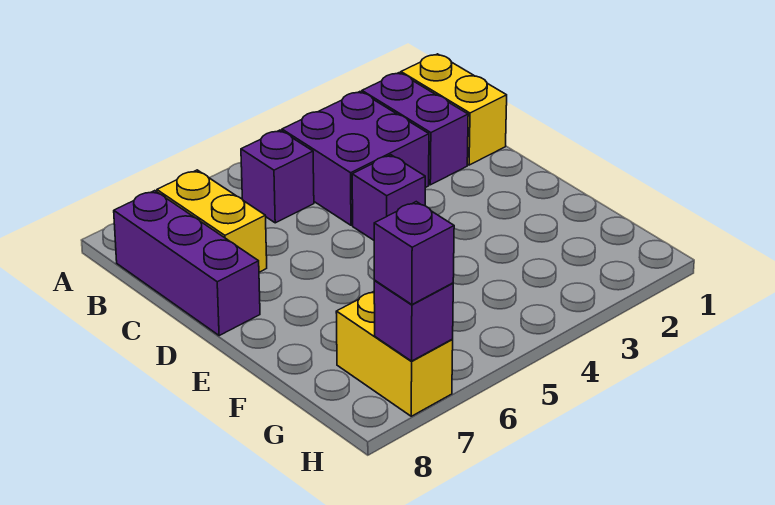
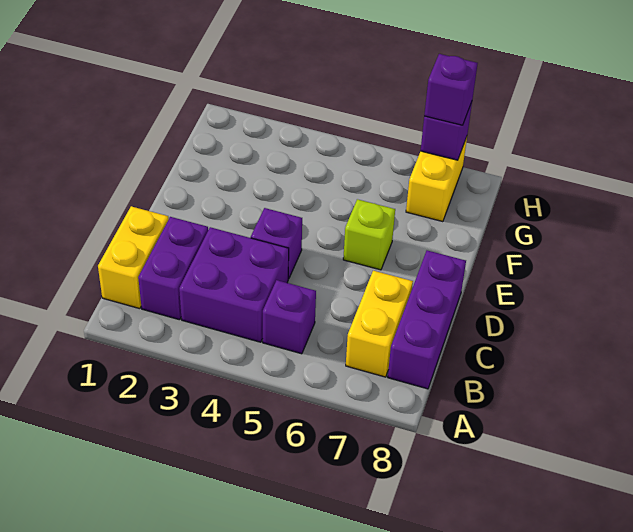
none -> lime 1x1 brick [343,199,395,270]

